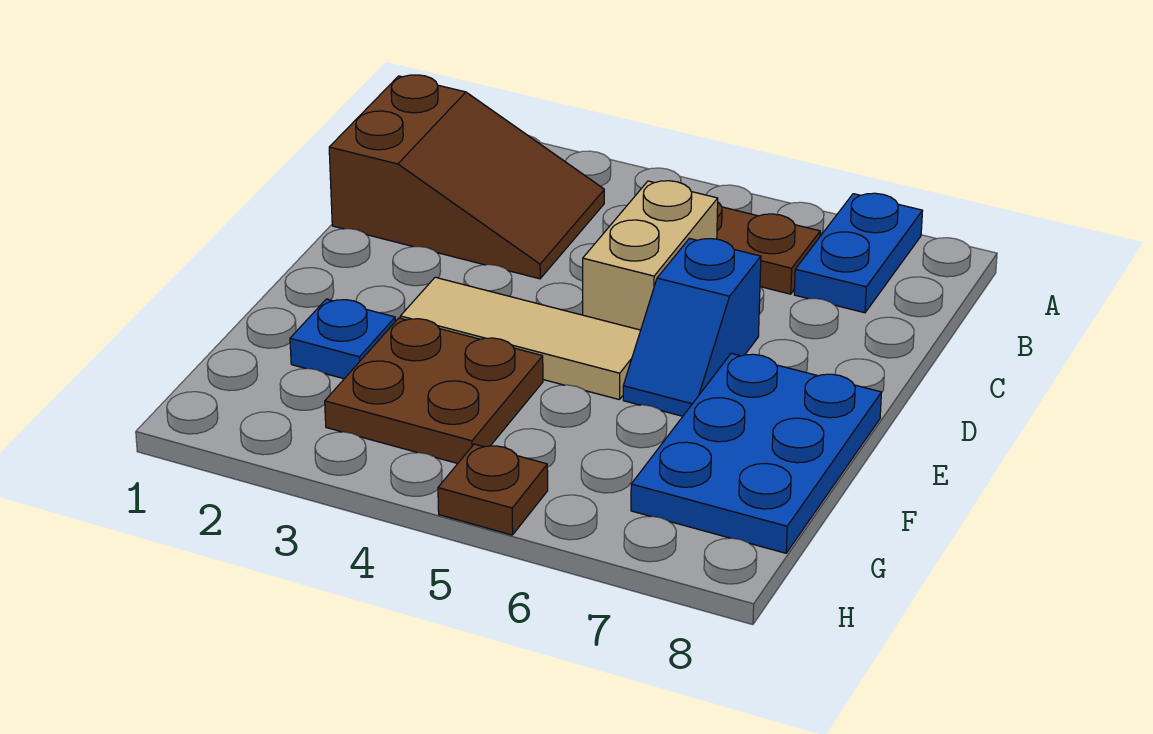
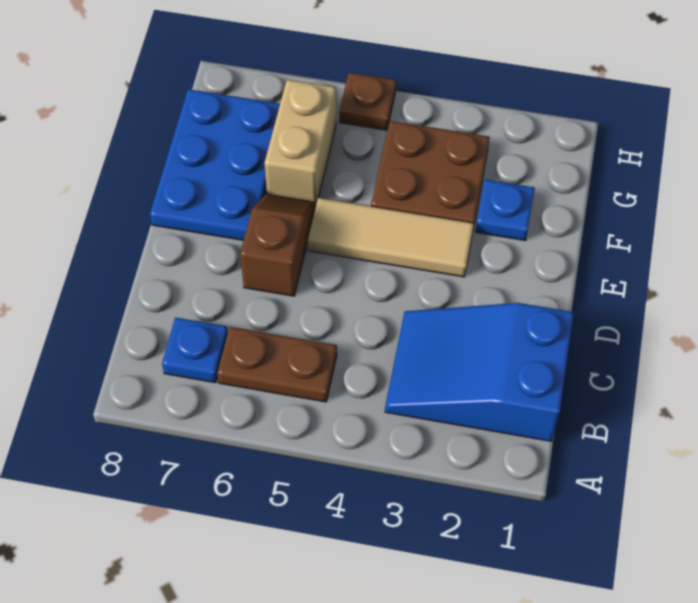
blue 1x2 plate [794,193,923,313] -> blue 1x1 plate [162,317,228,383]
brown 2x3 slope [329,75,604,279] -> blue 2x3 slope [385,303,574,441]
tan 1x2 brick [583,181,718,330] -> tan 1x2 brick moved to [264,80,336,204]
blue 1x2 slope [623,238,761,416] -> brown 1x2 slope [240,194,316,296]

